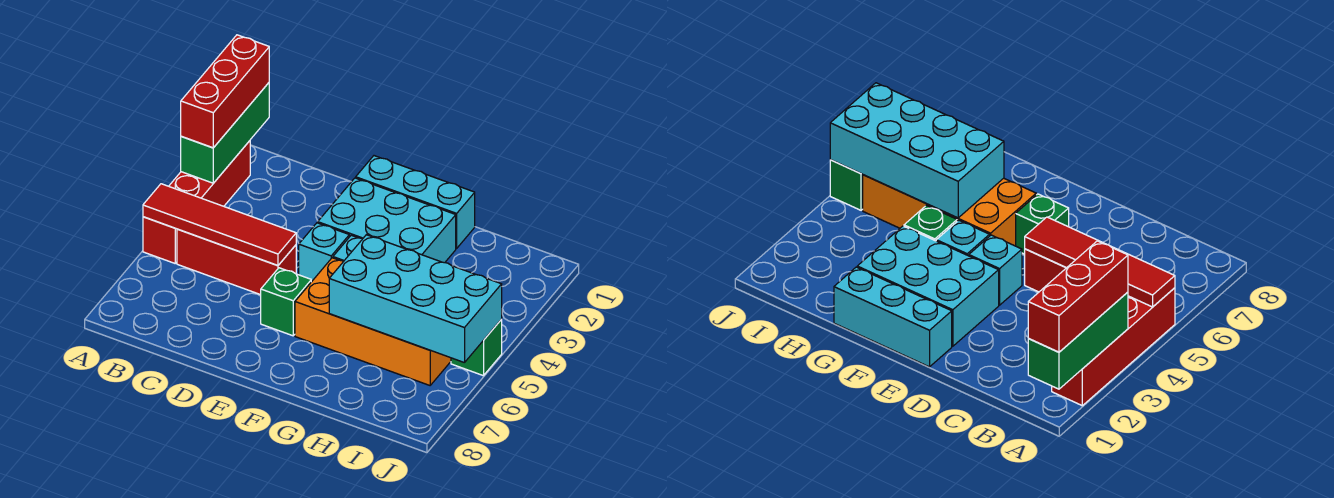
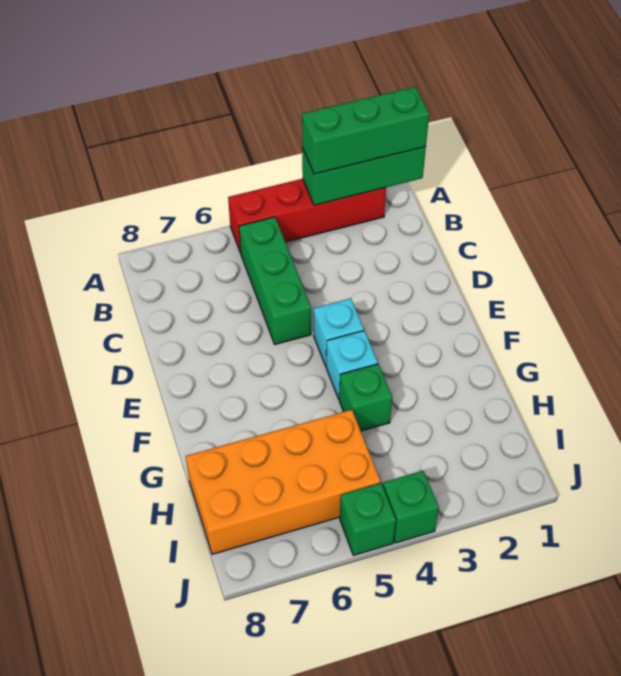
red 1x3 brick [181,35,269,148] -> green 1x3 brick [302,87,429,174]
red 1x4 tile [143,184,296,266] -> none
red 1x3 brick [177,229,296,295] -> green 1x3 brick [239,217,311,344]
cyan 1x3 brick [356,156,475,248] -> none
cyan 2x3 brick [318,178,456,263] -> none
green 1x1 brick [261,268,311,336] -> green 1x1 brick moved to [383,471,439,543]
orange 2x4 brick [295,258,451,385] -> orange 2x4 brick turned to [186,410,381,554]
cyan 2x4 brick [329,235,502,363] -> none

